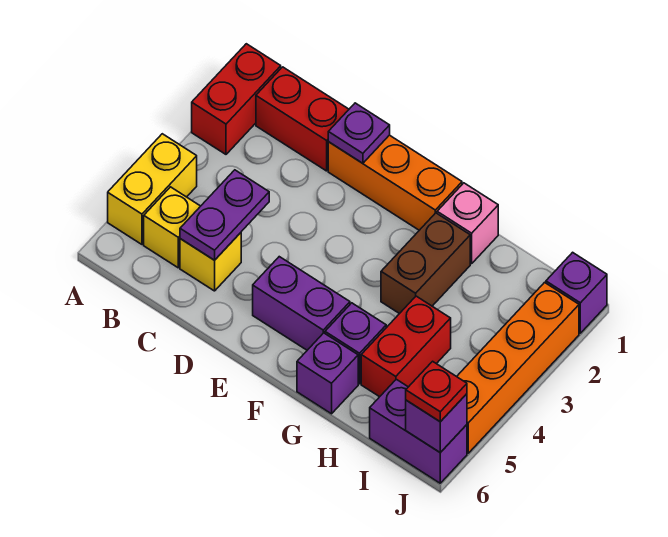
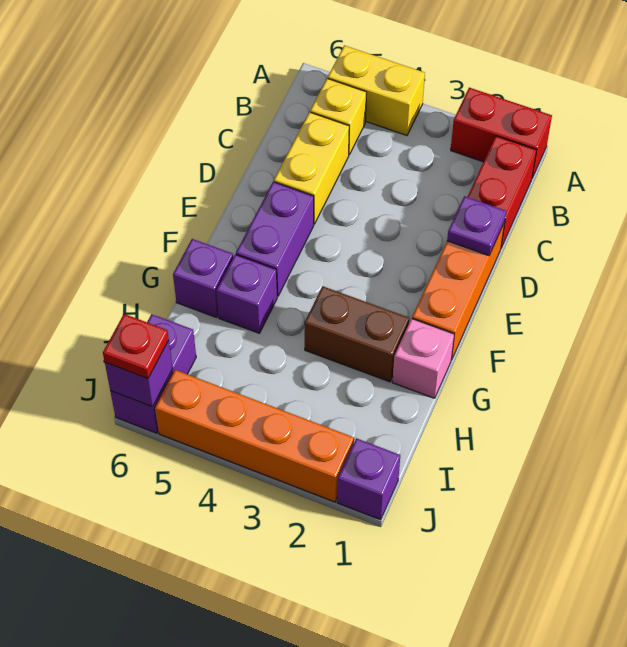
purple 1x2 plate [180,170,269,260] -> none
yellow 1x1 brick [180,233,241,291] -> yellow 1x2 brick [274,112,349,224]
red 1x2 brick [361,296,451,397] -> none

